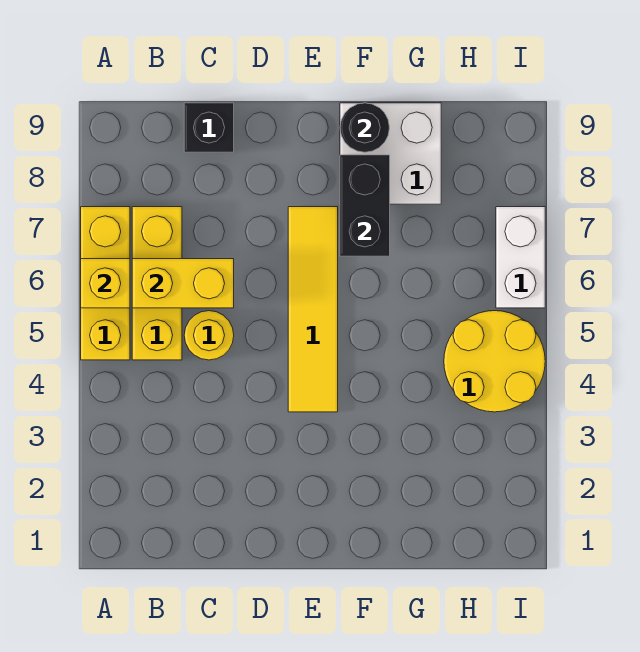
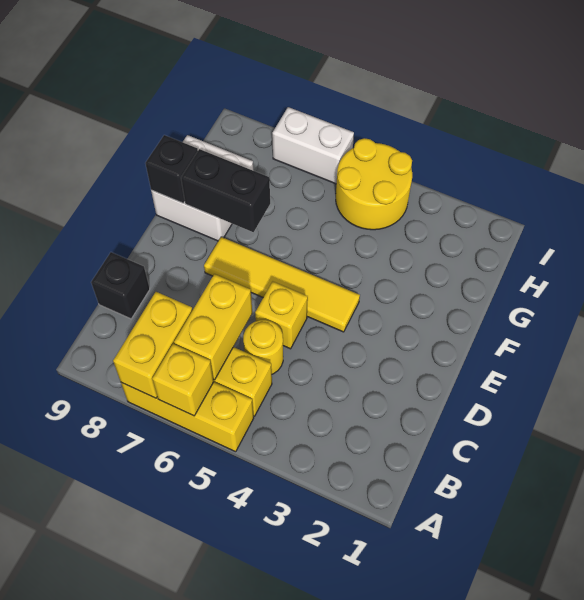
none -> yellow 1x2 brick [113,292,193,398]
none -> yellow 1x1 brick [255,282,308,349]
black 1x1 round brick [340,103,389,152] -> black 1x1 brick [145,135,198,203]

